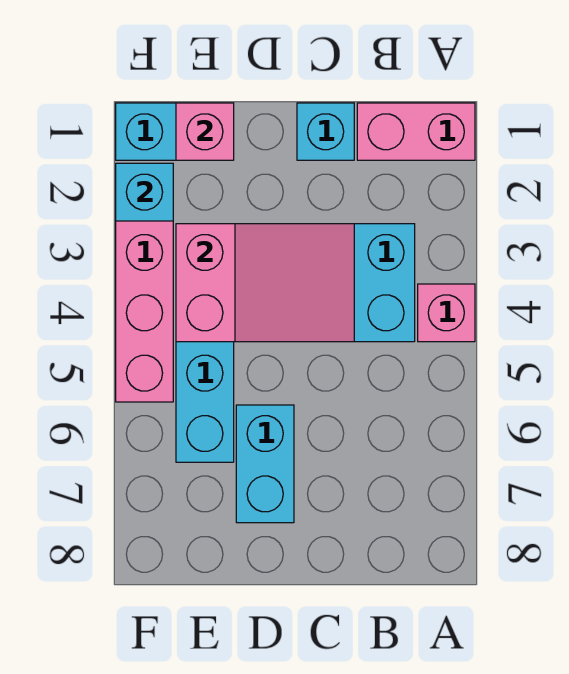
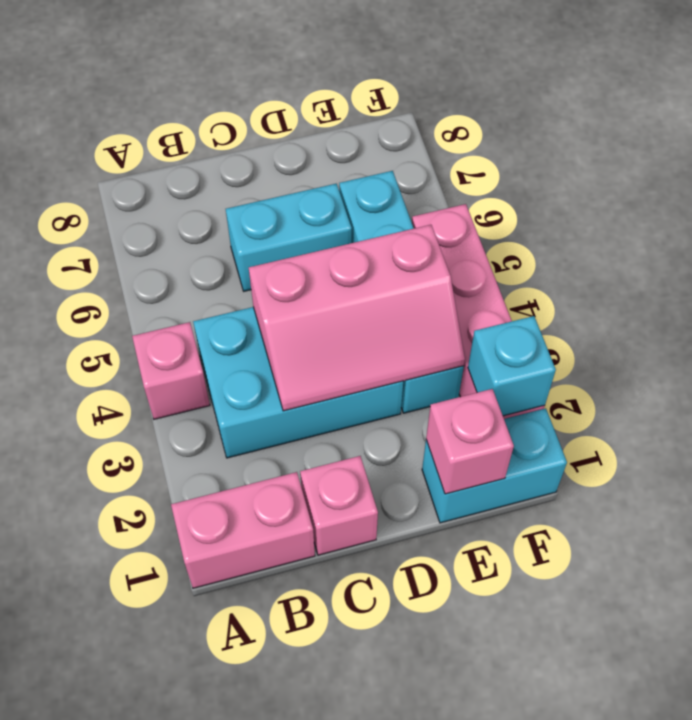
cyan 1x1 brick [297,103,354,160] -> pink 1x1 brick [300,456,378,555]
pink 2x3 slope [176,224,354,342] -> pink 2x3 slope turned to [249,225,465,411]
cyan 1x2 brick [236,405,294,523] -> cyan 1x2 brick turned to [226,184,352,291]

